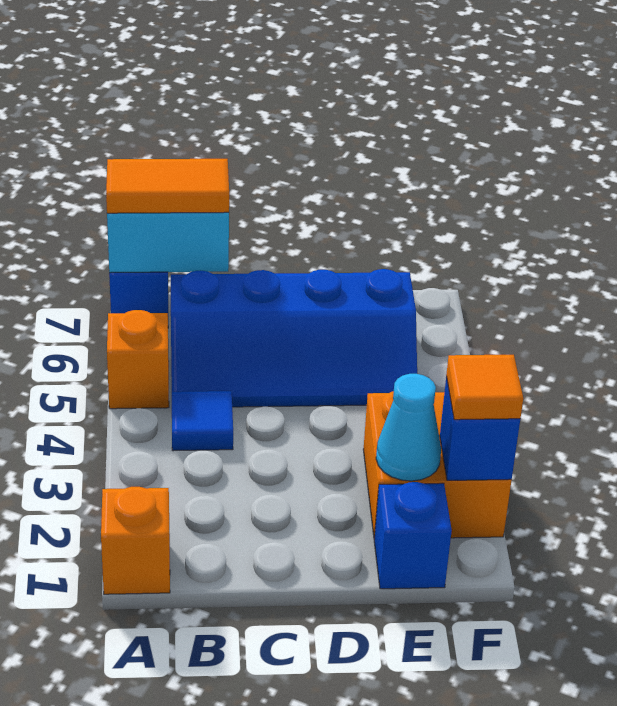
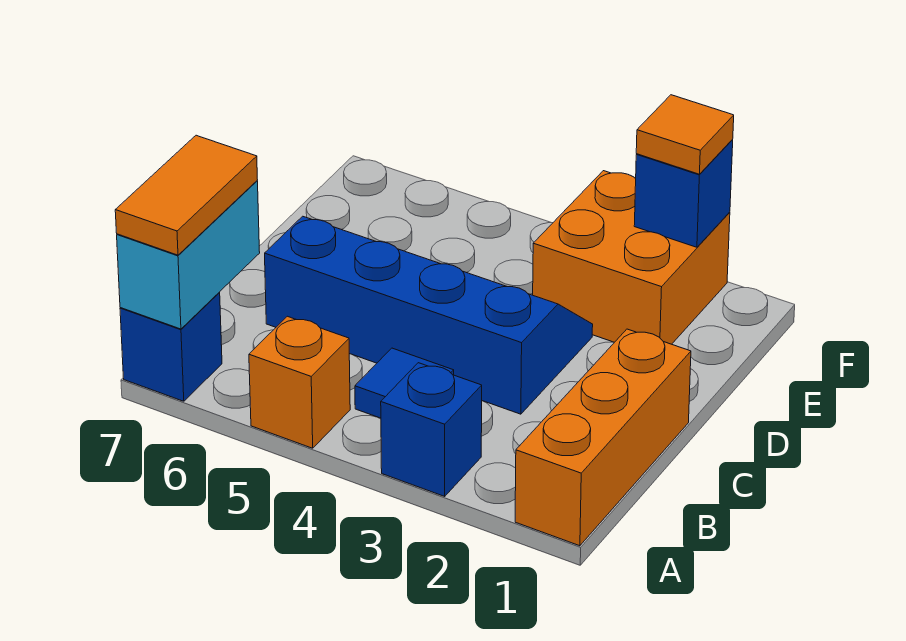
orange 1x1 brick [101,487,170,594] -> orange 1x3 brick [515,329,691,546]
blue 2x4 slope [171,269,417,407] -> blue 2x4 slope turned to [265,216,593,414]
blue 1x1 brick [374,482,452,589] -> blue 1x1 brick moved to [381,363,482,496]
cyan 1x1 cone [376,374,441,481] -> none

